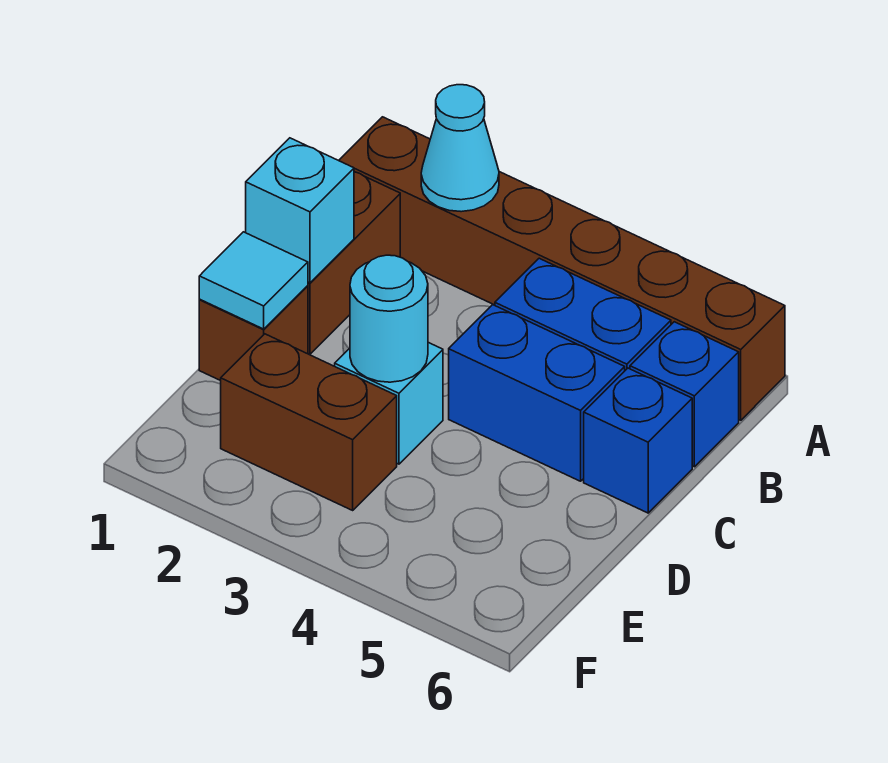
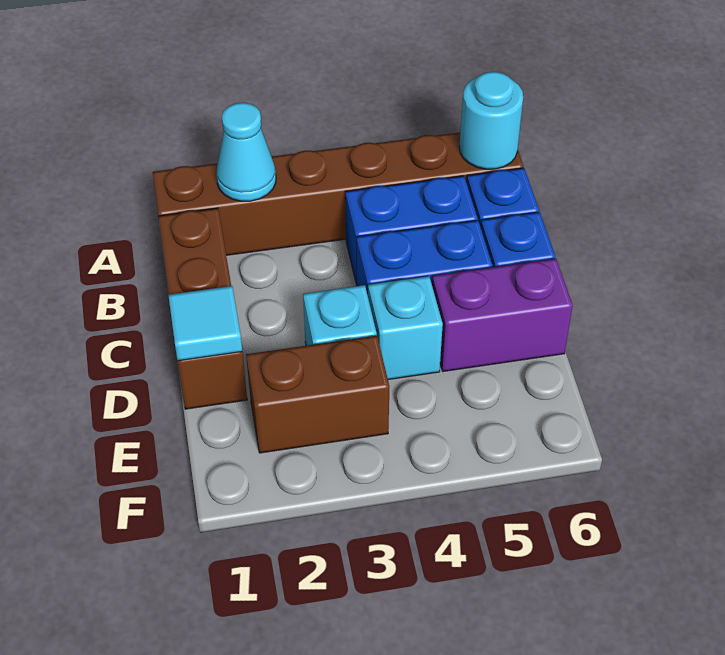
cyan 1x1 brick [246,138,354,283] -> cyan 1x1 brick moved to [368,276,443,380]
cyan 1x1 round brick [350,255,428,382] -> cyan 1x1 round brick moved to [460,72,523,169]
none -> purple 1x2 brick [432,259,573,371]

